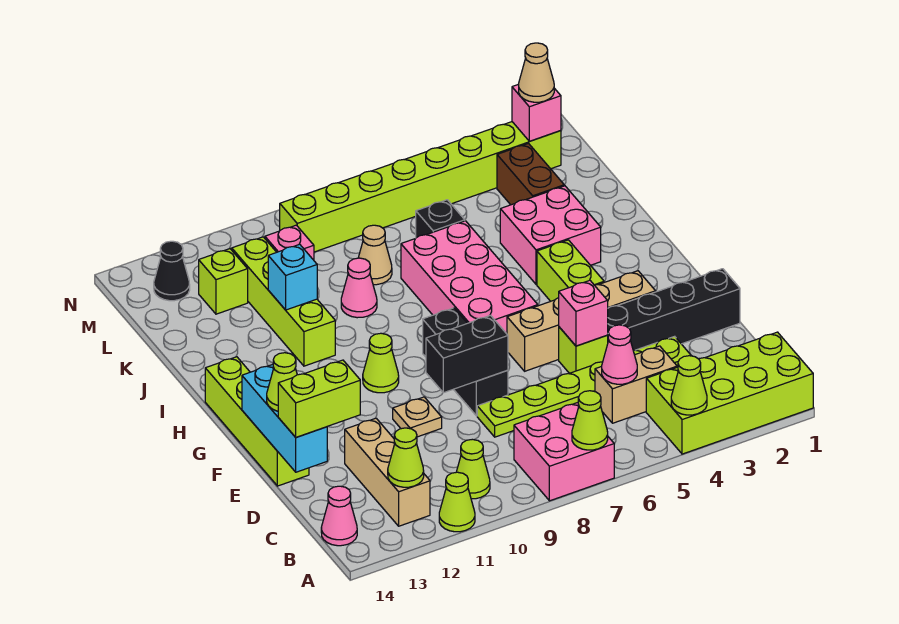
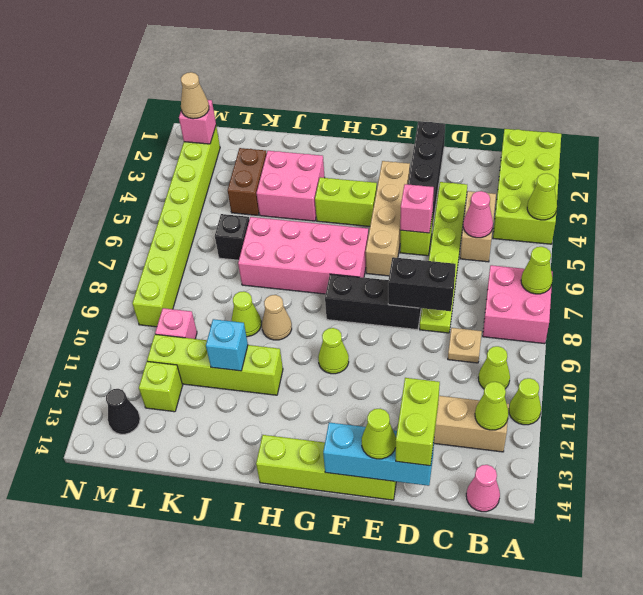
black 1x2 brick [426,315,508,393] -> black 1x2 brick turned to [388,257,456,311]
tan 1x1 plate [393,397,442,437] -> tan 1x1 plate moved to [448,328,482,363]
pink 1x1 cone [341,258,377,318] -> lime 1x1 cone [232,291,261,337]
brown 1x2 brick [497,144,564,205] -> brown 1x2 brick turned to [228,148,267,215]
tan 1x1 cone [358,225,392,285] -> tan 1x1 cone moved to [262,295,292,340]

